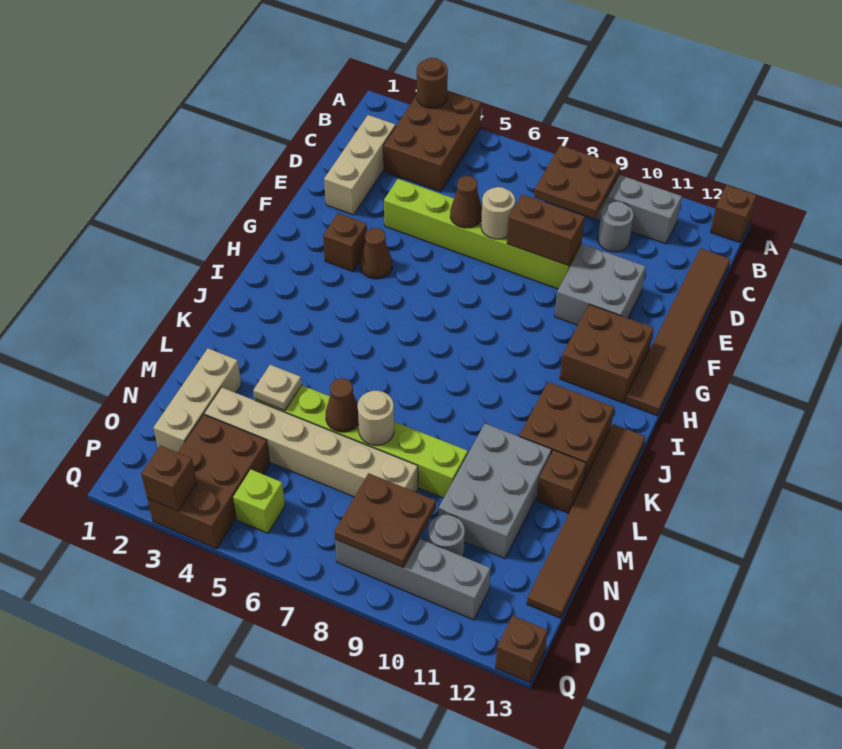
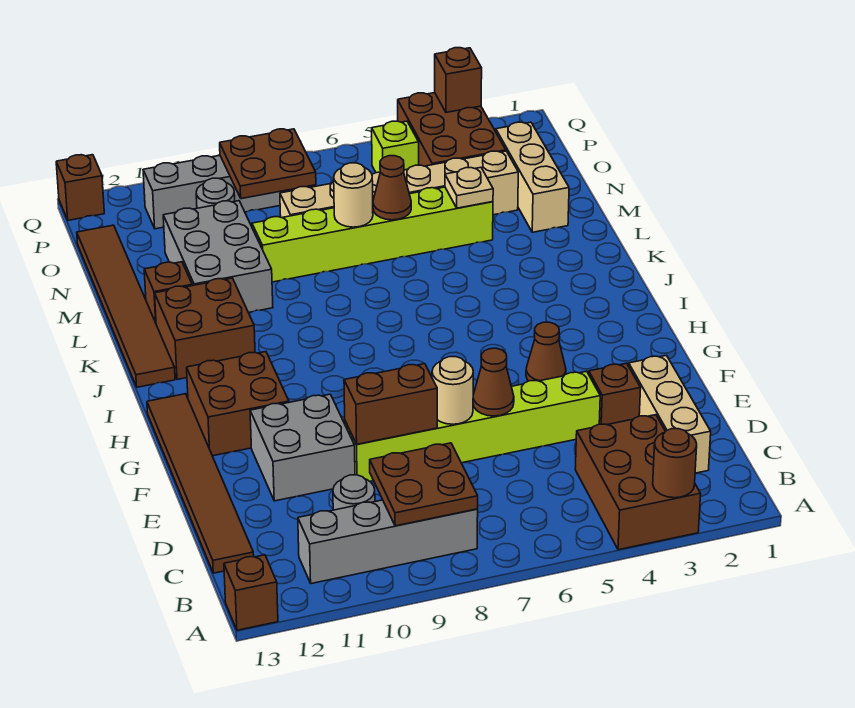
brown 1x1 brick [323,213,367,272] -> brown 1x1 brick moved to [589,363,641,425]

